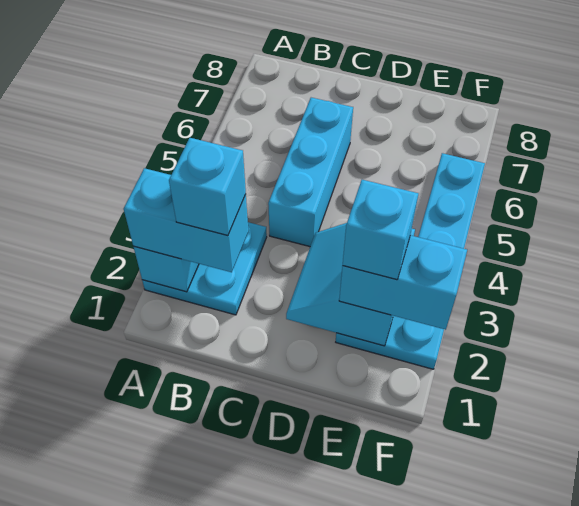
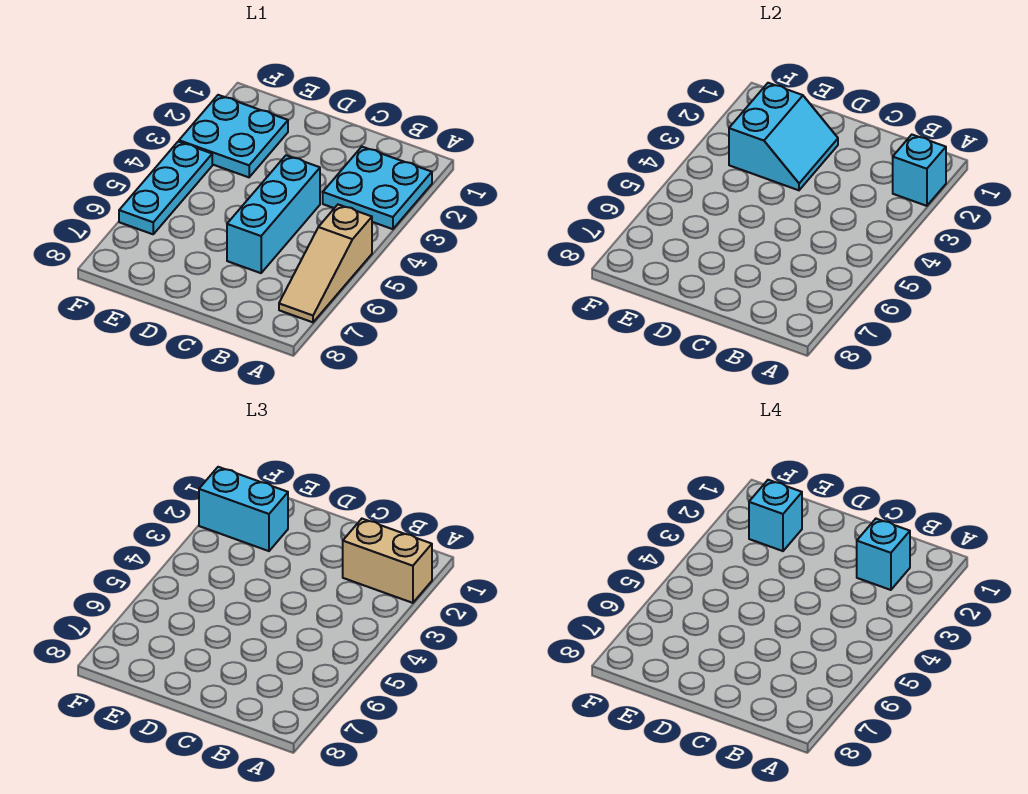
cyan 1x2 brick [124,168,248,272] -> tan 1x2 brick [343,519,432,603]
none -> tan 1x3 slope [279,205,372,322]

